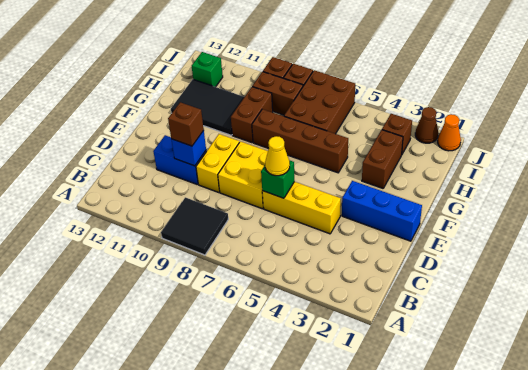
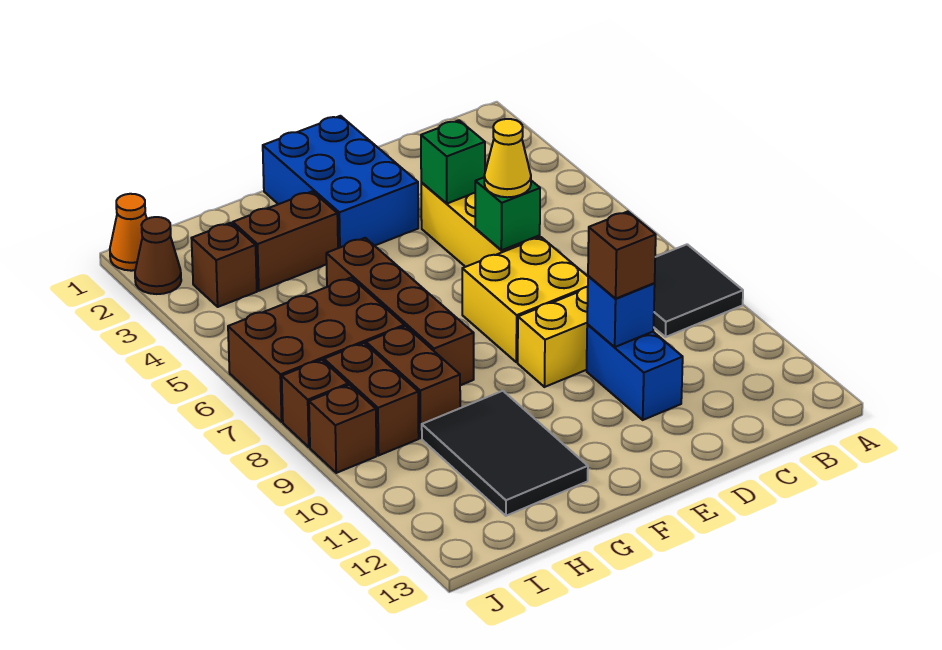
blue 1x3 brick [342,181,422,241] -> blue 2x3 brick [263,116,418,248]
brown 1x2 brick [231,87,273,143] -> brown 1x2 brick turned to [366,326,460,438]
green 1x1 brick [192,52,223,87] -> green 1x1 brick moved to [421,120,485,203]

